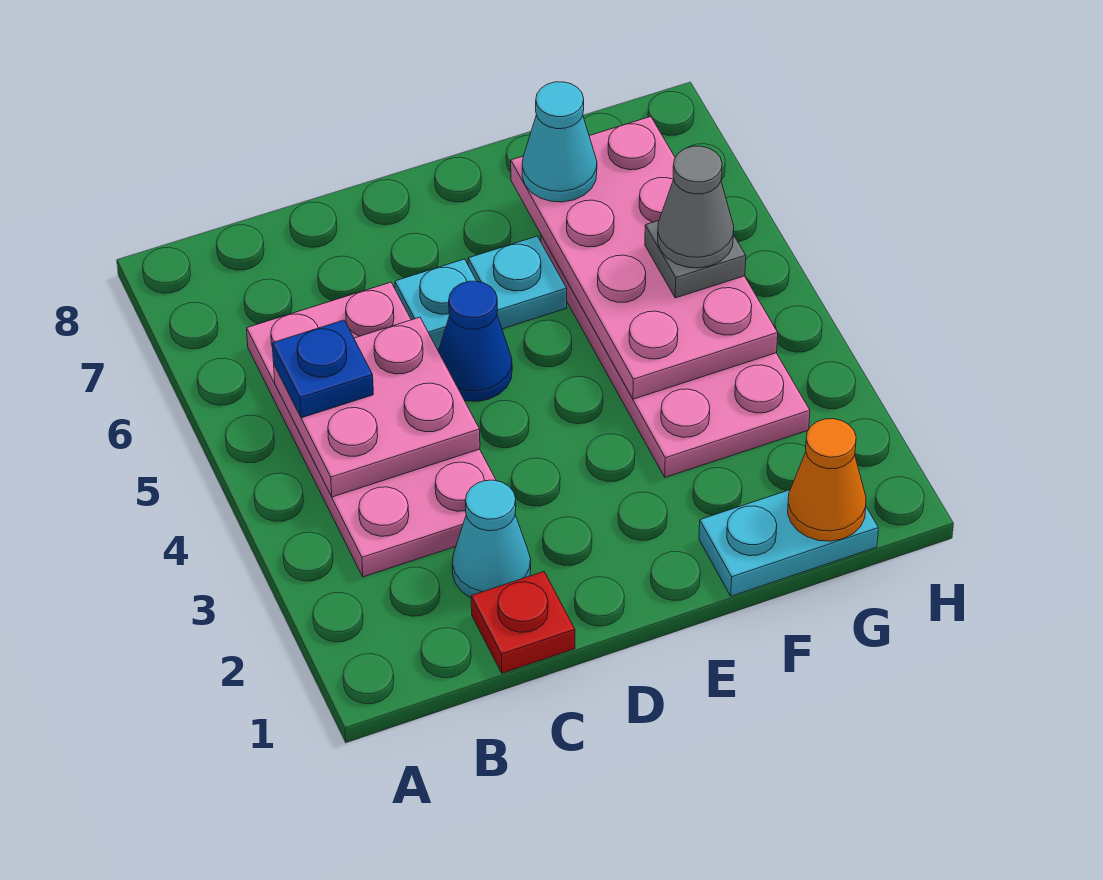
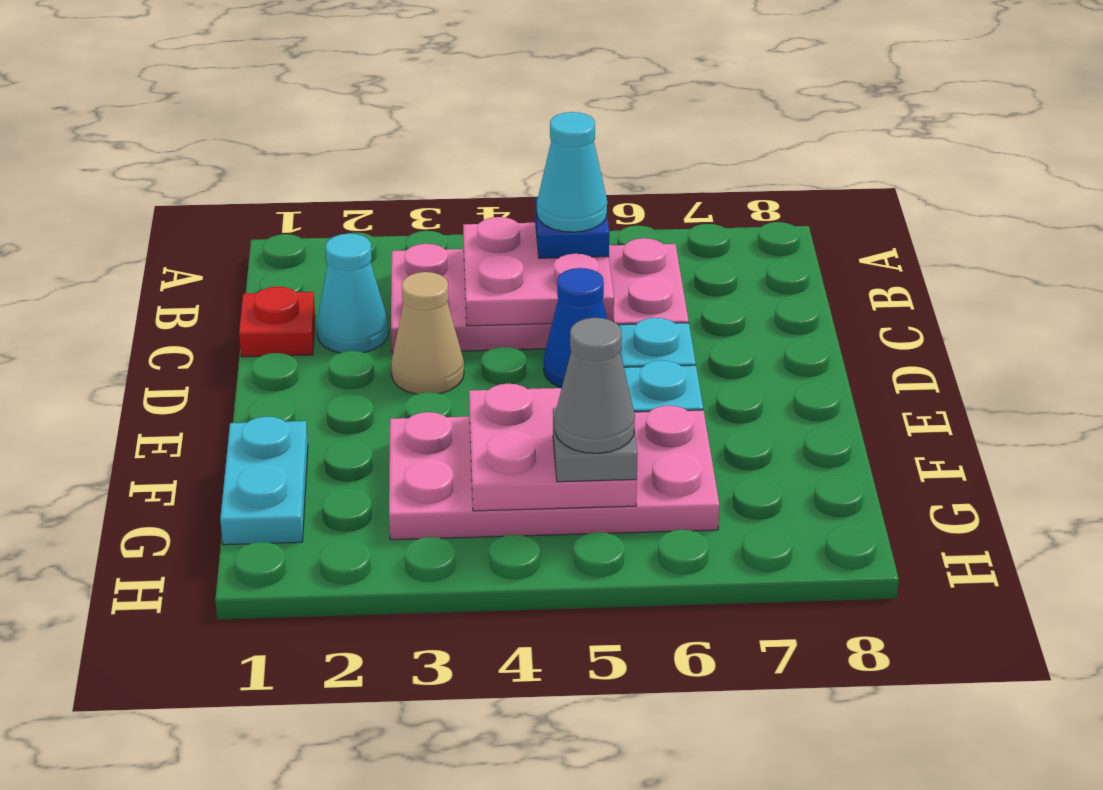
none -> tan 1x1 cone [391,272,464,394]
pink 2x4 plate [511,117,778,399] -> pink 2x2 plate [469,384,637,511]
cyan 1x1 cone [522,82,597,202] -> cyan 1x1 cone moved to [537,112,607,232]
orange 1x1 cone [788,419,866,541] -> none

